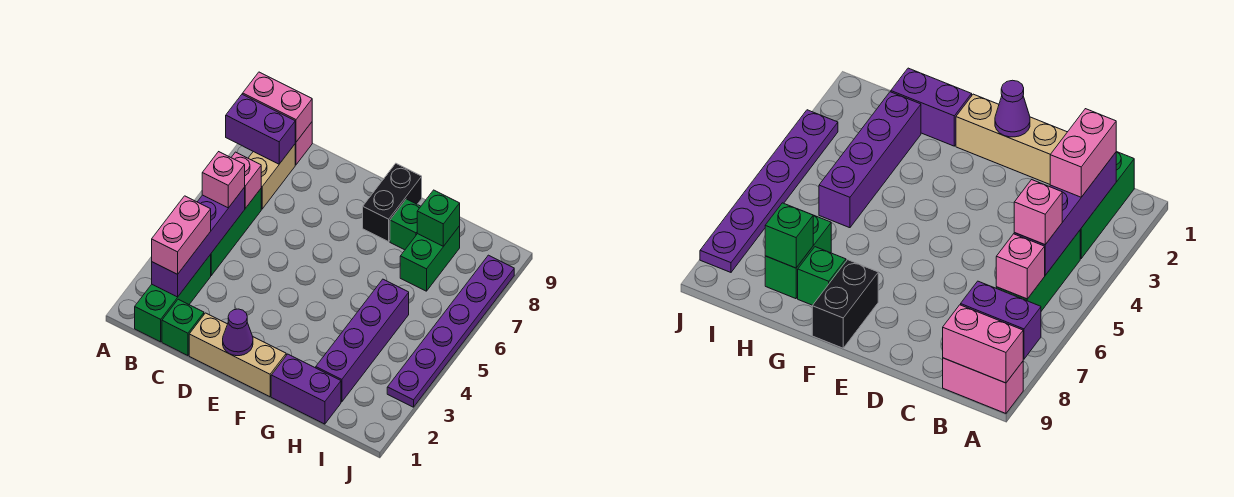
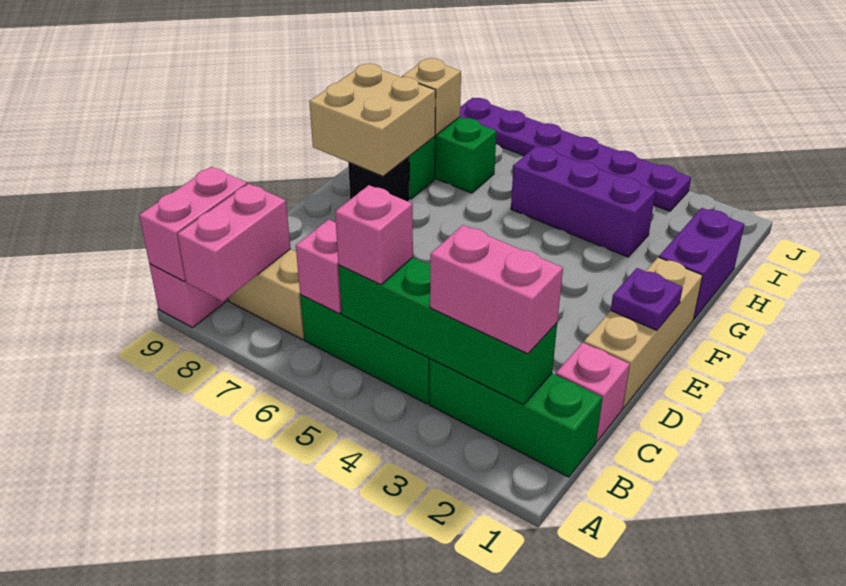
purple 1x2 brick [226,94,295,164] -> pink 1x2 brick [178,184,291,301]
purple 1x4 brick [152,188,245,297] -> green 1x4 brick [339,257,557,405]
green 1x1 brick [162,299,204,356] -> pink 1x1 brick [556,343,630,442]
purple 1x1 cone [223,309,253,356] -> purple 1x1 plate [611,268,683,330]
black 1x2 brick [363,164,422,242] -> black 1x1 brick [348,157,410,201]
none -> tan 2x2 brick [309,64,436,177]
purple 1x4 brick [316,279,409,402] -> purple 1x3 brick [511,146,656,257]
green 1x1 brick [417,190,460,246] -> tan 1x1 brick [402,58,461,135]

